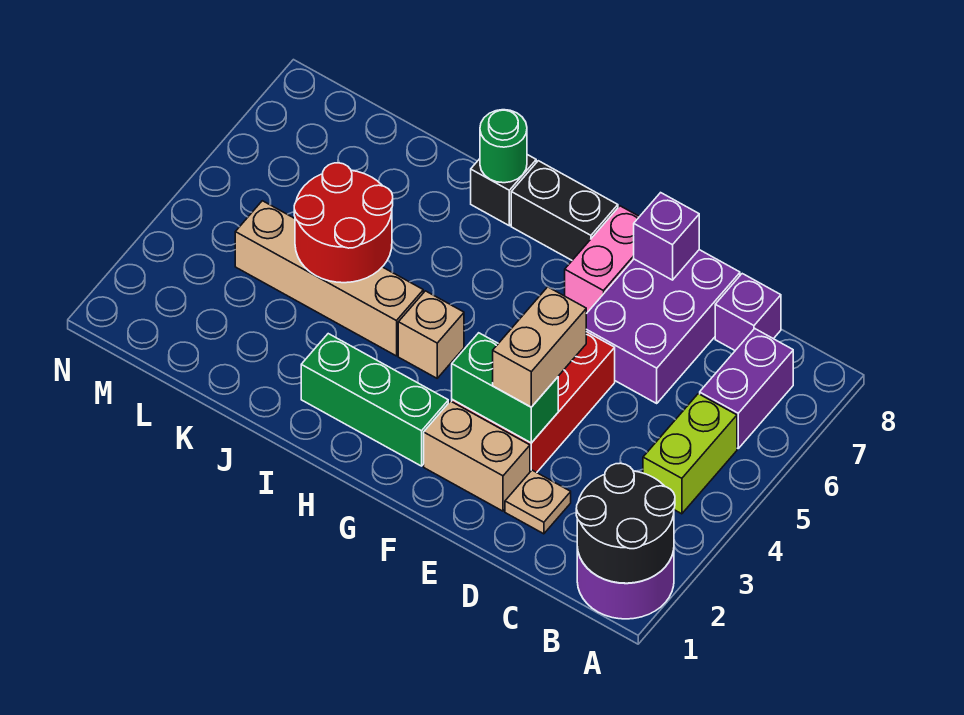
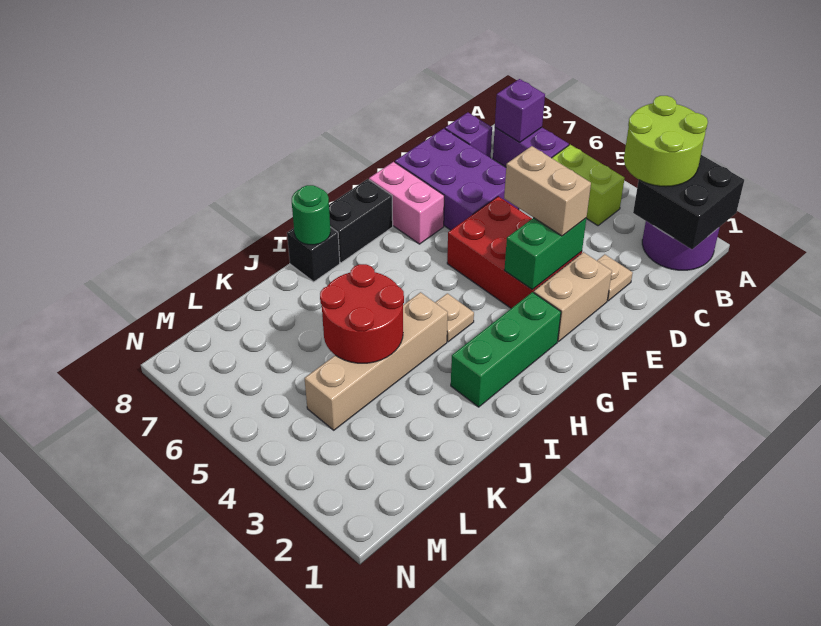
black 2x2 round brick [576,463,675,583] -> black 2x2 brick [633,155,744,249]
none -> lime 2x2 round brick [624,96,708,187]
purple 1x1 brick [634,193,699,280] -> purple 1x1 brick moved to [495,79,545,142]
tan 1x1 brick [398,291,464,378] -> tan 1x1 plate [435,293,474,342]

